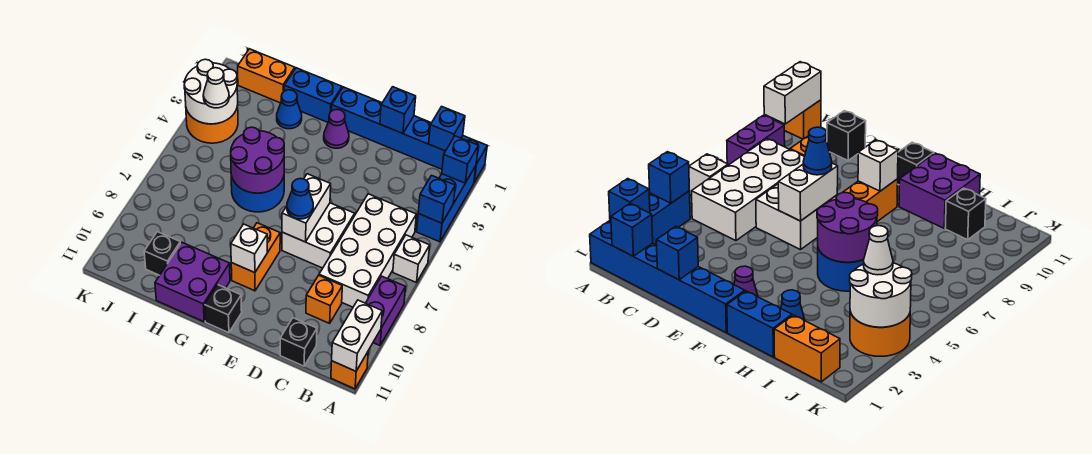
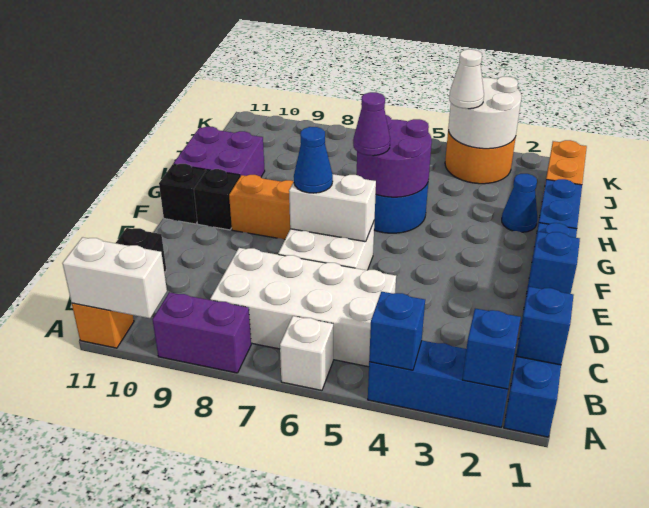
orange 1x1 brick [306,275,342,323] -> none
purple 1x1 cone [324,109,349,148] -> purple 1x1 cone moved to [353,92,390,156]
white 1x1 brick [231,224,267,273] -> none
black 1x1 brick [144,232,180,275] -> black 1x1 brick moved to [194,169,240,230]

